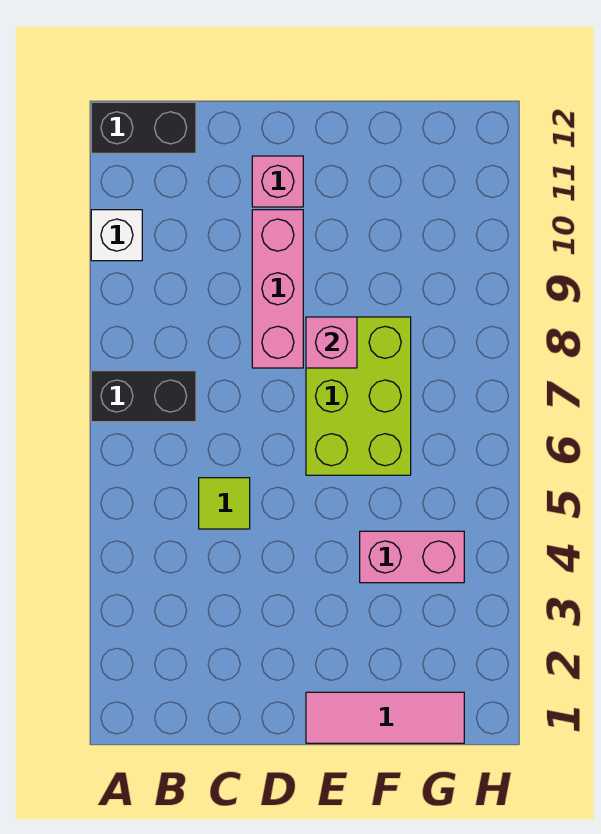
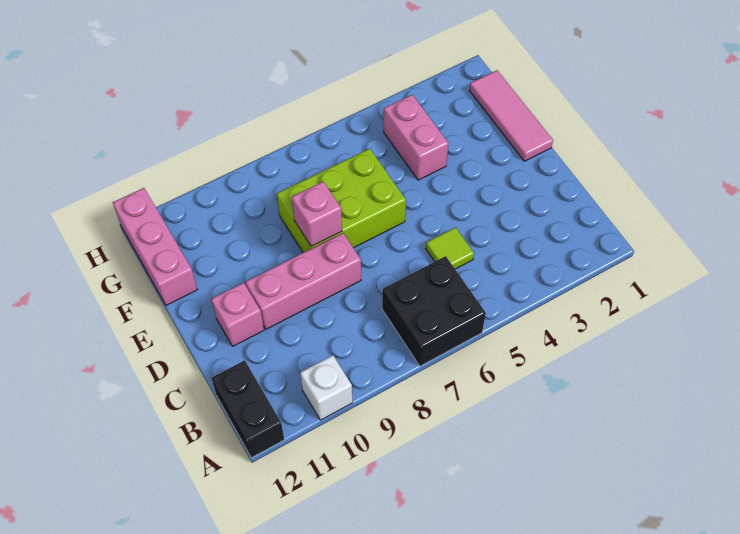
black 1x2 brick [91,371,196,422] -> black 2x2 brick [382,256,486,366]
none -> pink 1x3 brick [113,188,197,305]

